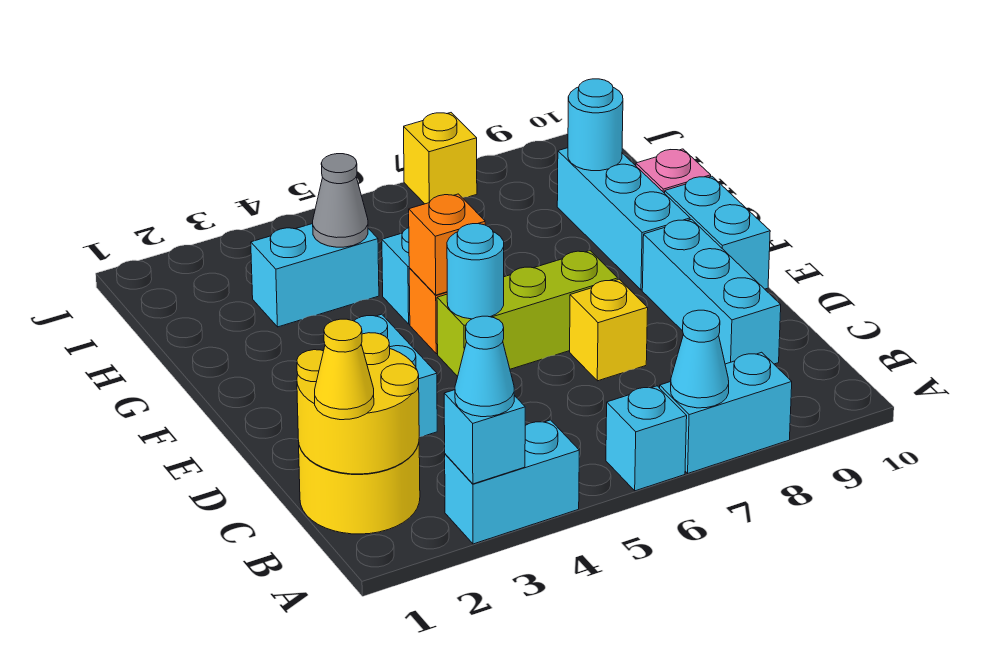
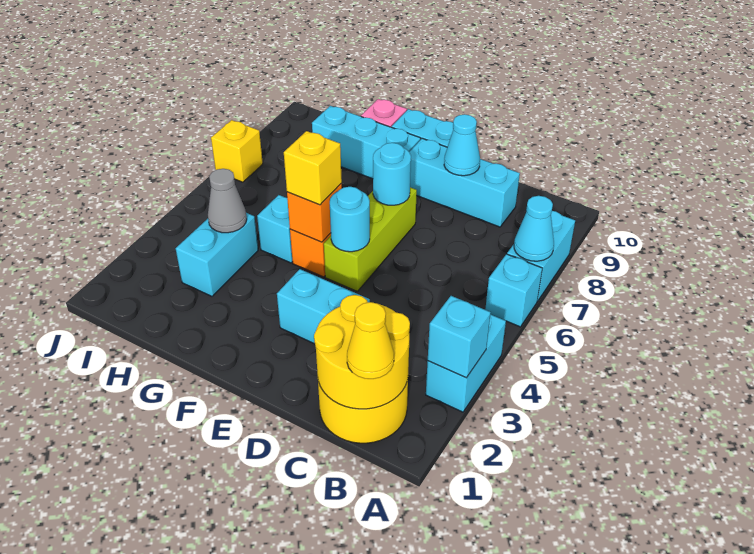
cyan 1x1 cone [455,316,514,417] -> cyan 1x1 cone moved to [444,114,480,176]
yellow 1x1 brick [570,279,648,381] -> yellow 1x1 brick moved to [284,131,342,205]
cyan 1x1 round brick [568,79,623,171] -> cyan 1x1 round brick moved to [373,143,411,205]

